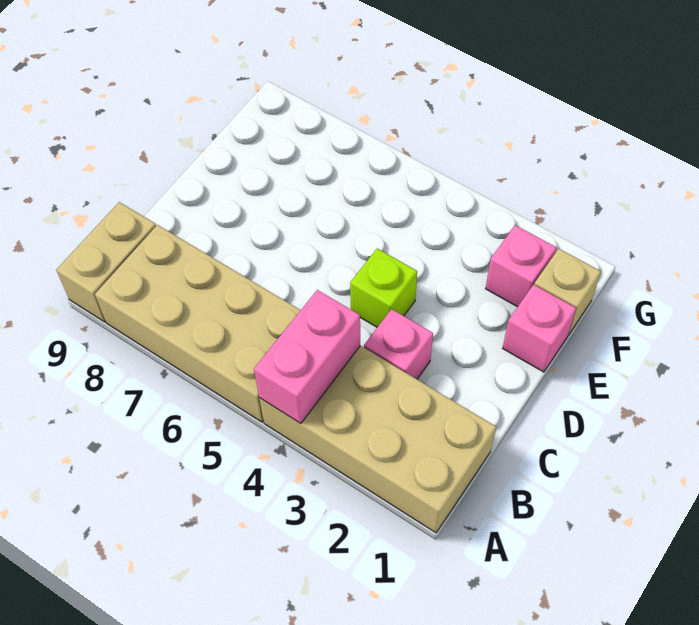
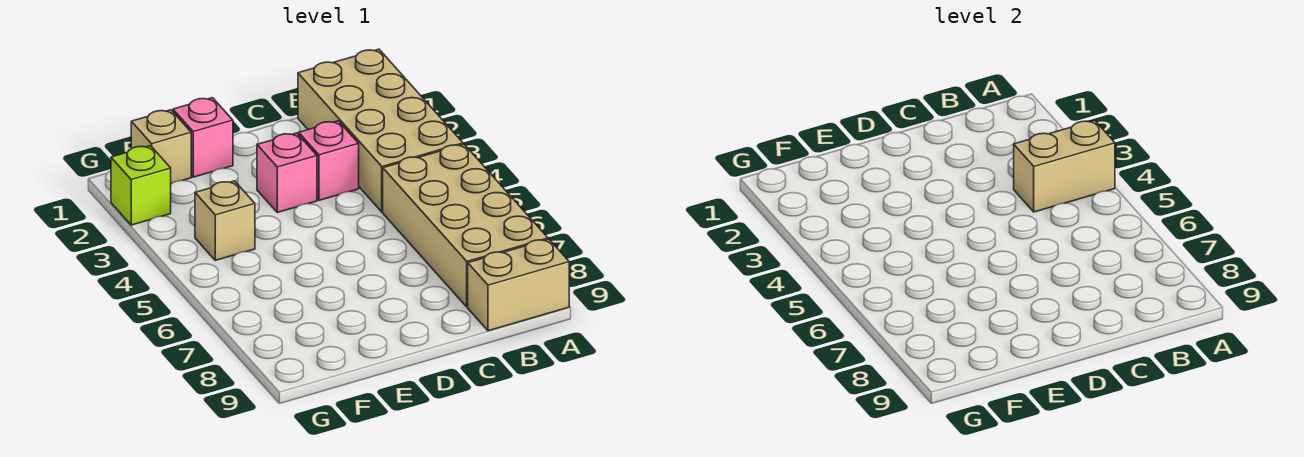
pink 1x2 brick [254,290,360,424] -> tan 1x2 brick [1014,120,1115,212]
lime 1x1 brick [350,248,417,327] -> lime 1x1 brick moved to [111,146,171,225]
pink 1x1 brick [486,225,556,307] -> pink 1x1 brick moved to [257,133,317,213]
none -> tan 1x1 brick [195,181,255,260]

